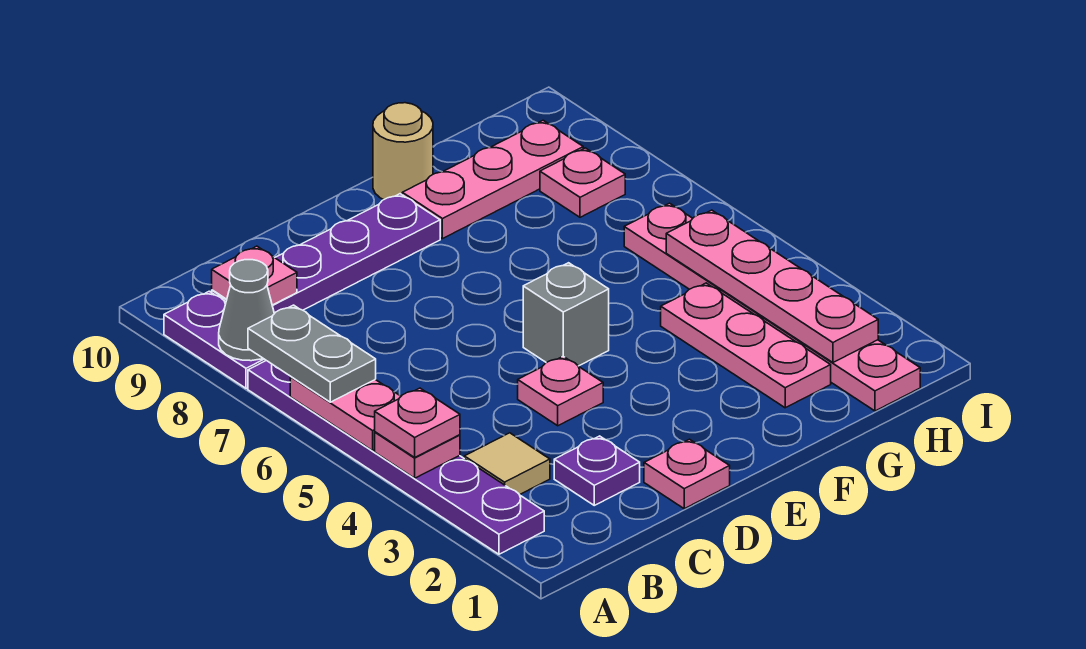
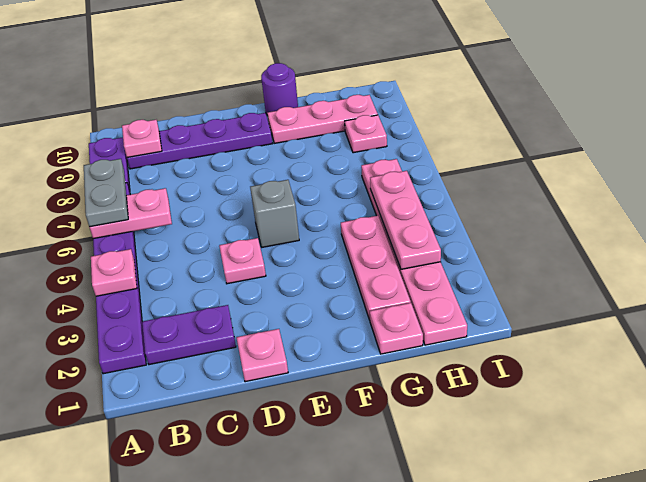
pink 1x1 plate [375,388,460,457] -> pink 1x1 plate moved to [370,303,423,354]
pink 1x2 plate [290,377,401,451] -> pink 1x2 plate turned to [90,188,172,239]
grey 1x1 cone [219,260,274,361] -> none
tan 1x1 tile [464,433,550,495] -> none
purple 1x1 plate [554,436,640,505] -> purple 1x2 plate [142,305,236,365]
tan 1x1 round brick [373,103,433,200] -> purple 1x1 round brick [261,63,298,116]
pink 1x4 plate [666,210,878,363] -> pink 1x3 plate [370,171,441,269]

